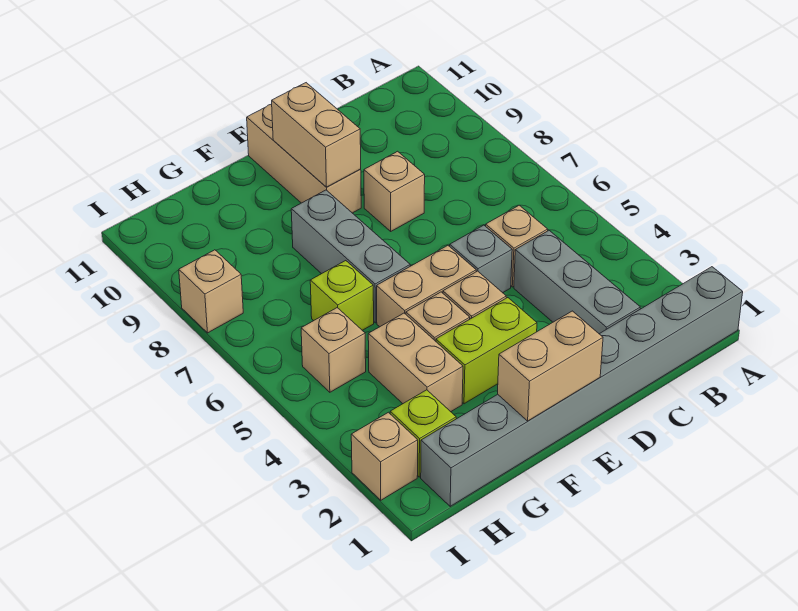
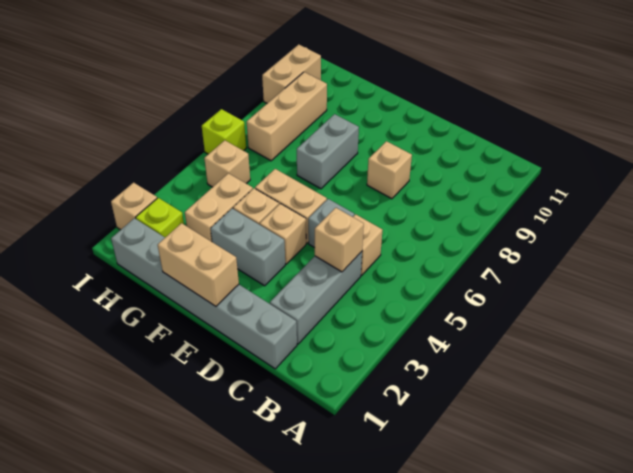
grey 1x8 brick [421,267,743,506] -> grey 1x6 brick [111,218,297,369]
lime 1x2 brick [436,298,537,404] -> grey 1x2 brick [211,209,285,286]
tan 1x3 brick [247,104,361,213] -> tan 1x3 brick moved to [247,72,327,161]
tan 1x2 brick [272,83,361,187] -> tan 1x2 brick moved to [262,45,321,103]
grey 1x3 brick [291,190,410,323] -> grey 1x2 brick [297,114,359,189]
lime 1x1 brick [310,261,374,330] -> lime 1x1 brick moved to [202,109,246,154]
tan 1x1 brick [179,250,243,333] -> tan 1x1 brick moved to [315,208,364,272]

